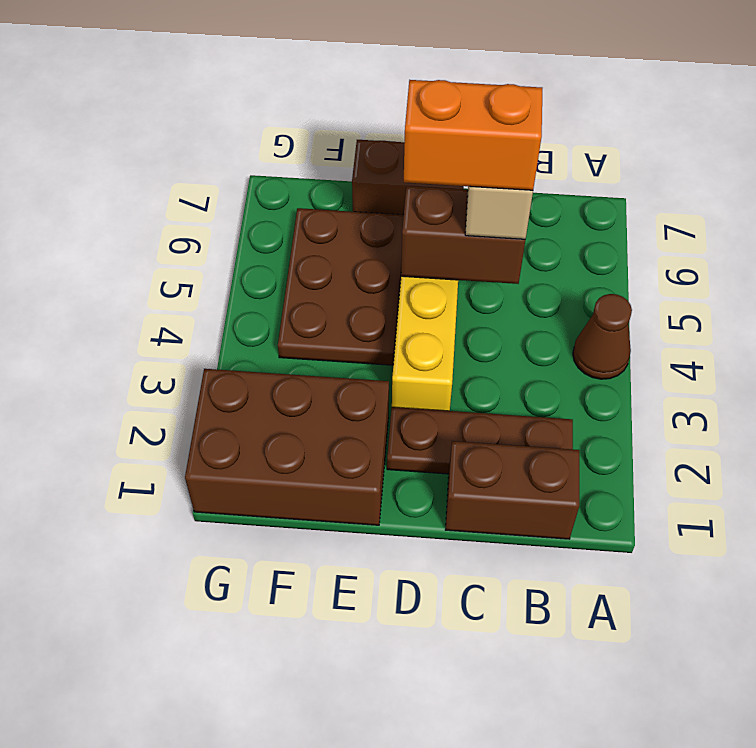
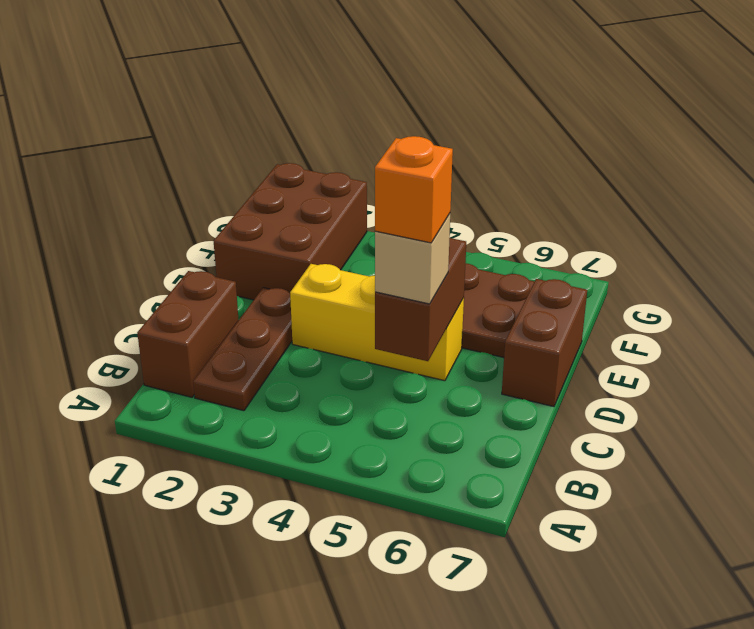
brown 1x1 cone [573,294,632,379] -> none
orange 1x2 brick [404,80,542,190] -> orange 1x1 brick [375,136,453,243]

